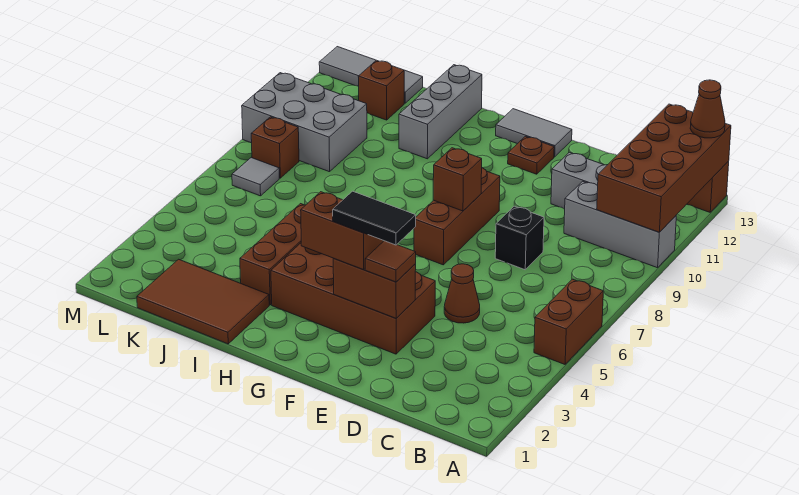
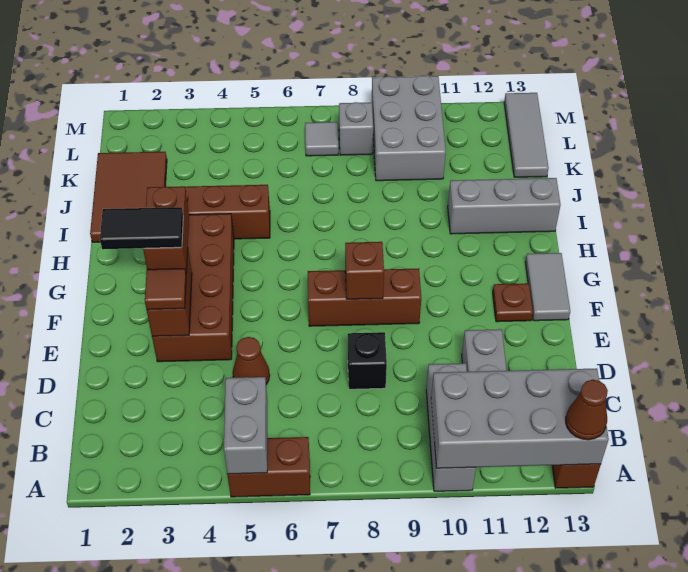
none -> grey 1x2 brick [224,377,267,474]
brown 2x4 brick [597,104,731,232] -> grey 2x4 brick [431,368,609,468]
black 1x2 tile [333,191,416,245] -> black 1x2 tile turned to [100,207,183,249]
brown 1x1 brick [358,60,404,120] -> none
brown 1x1 brick [251,117,299,178] -> grey 1x1 brick [339,102,373,155]

